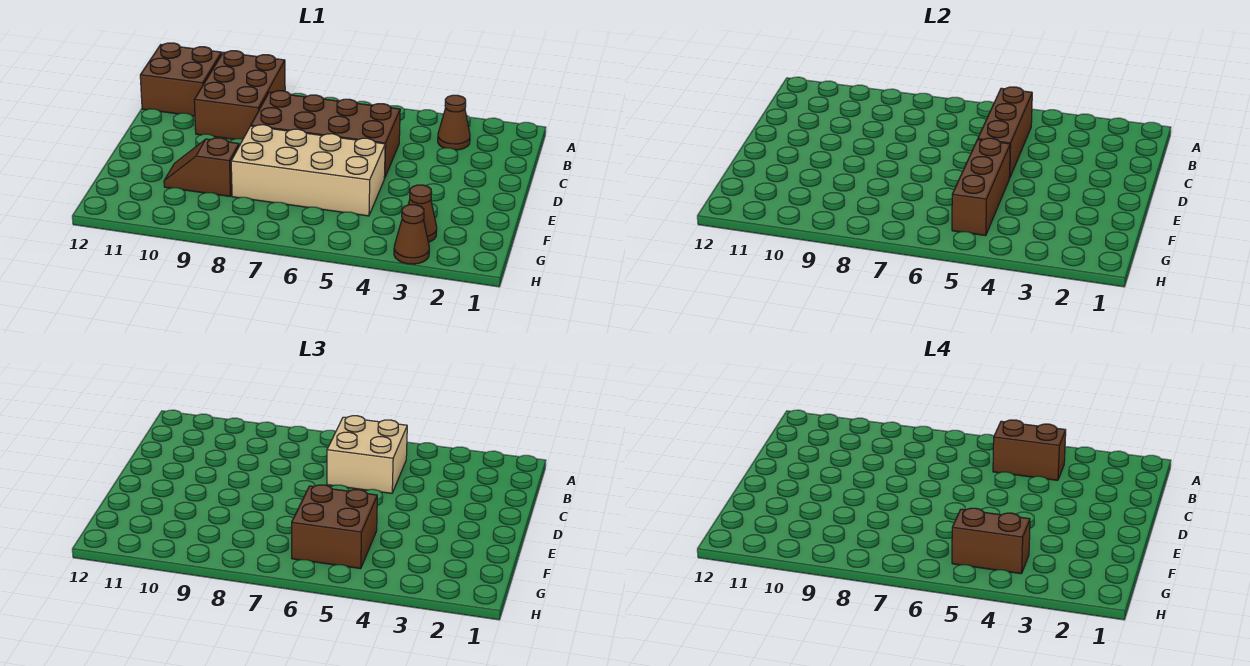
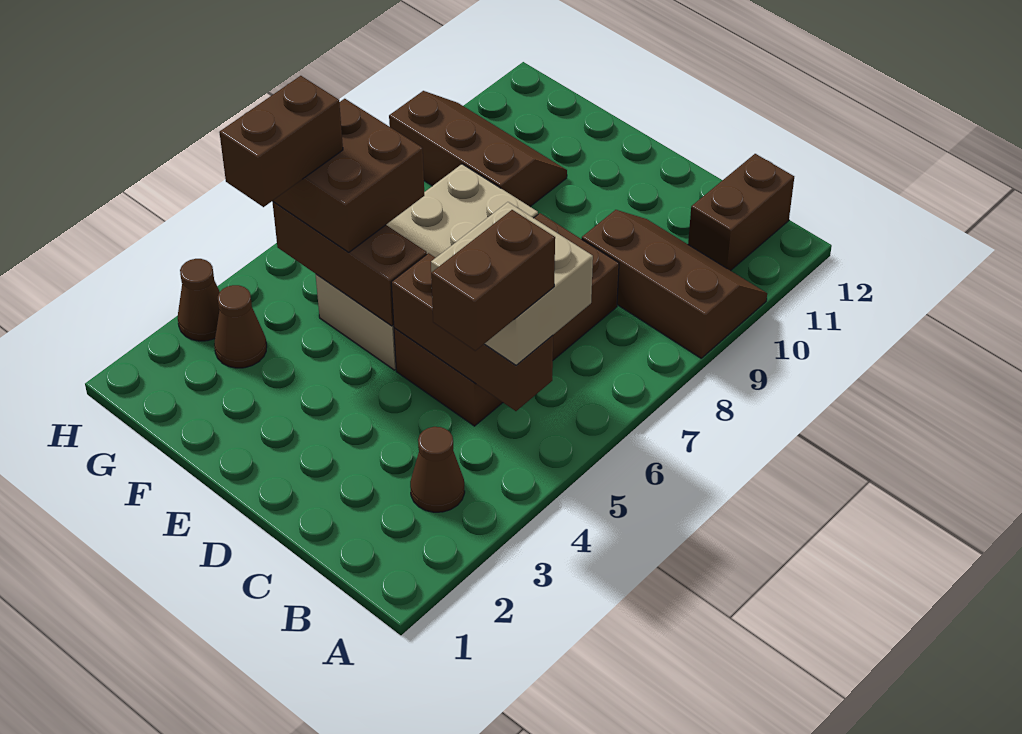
brown 2x3 brick [194,51,285,139] -> brown 2x3 slope [582,210,767,358]
brown 2x2 brick [140,43,222,116] -> brown 1x2 brick [688,154,794,271]
brown 1x2 slope [164,138,239,196] -> brown 2x3 slope [389,91,567,206]

